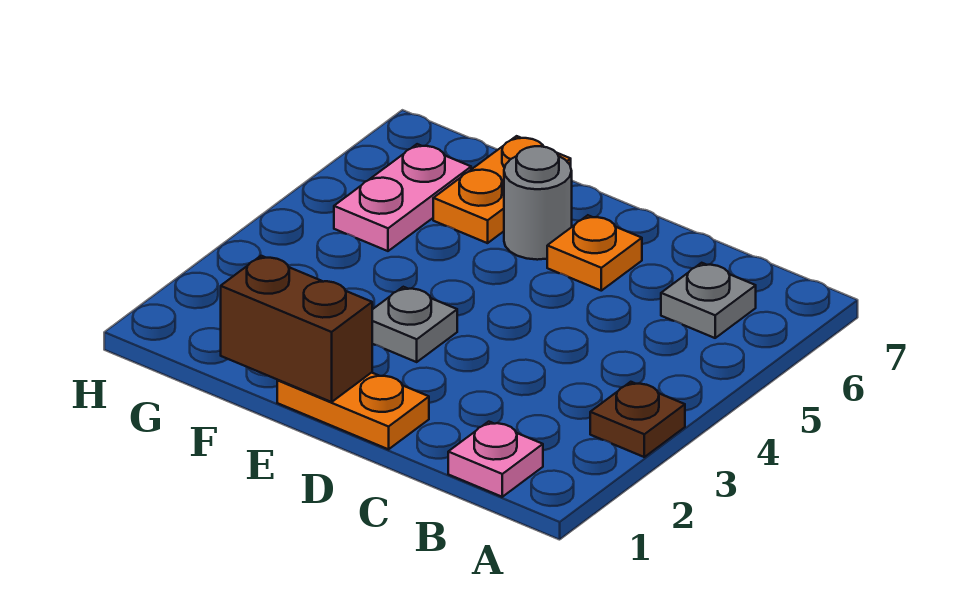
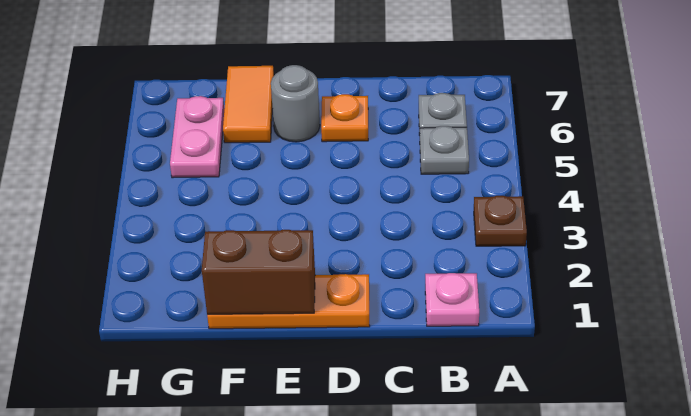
orange 1x2 plate [277,373,429,449] -> orange 1x3 plate [207,274,370,329]
grey 1x1 plate [372,287,457,362] -> grey 1x1 plate moved to [420,126,469,174]
orange 1x2 plate [433,136,571,243] -> orange 1x2 tile [223,66,274,143]

